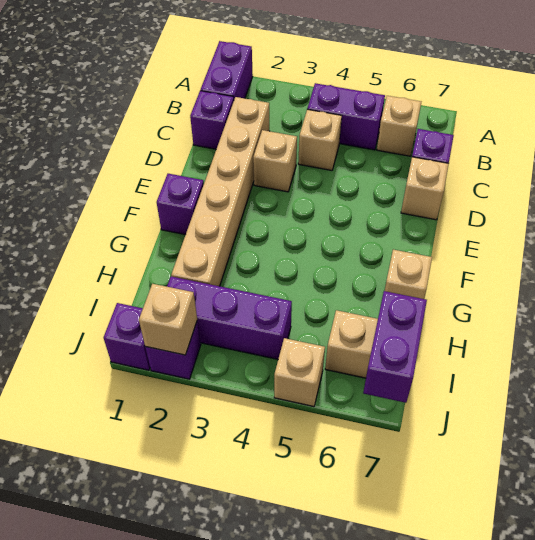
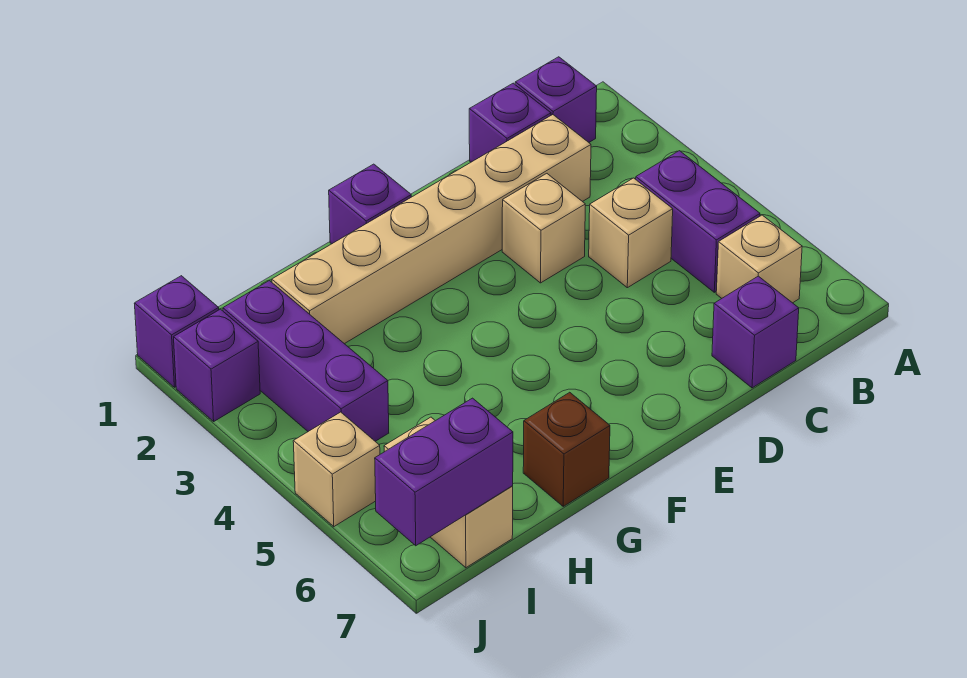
purple 1x2 brick [201,41,253,99] -> purple 1x1 brick [515,57,597,142]
tan 1x1 brick [401,157,449,220] -> none
tan 1x1 brick [385,250,432,299] -> brown 1x1 brick [523,392,610,506]
tan 1x1 brick [139,284,197,355] -> none

